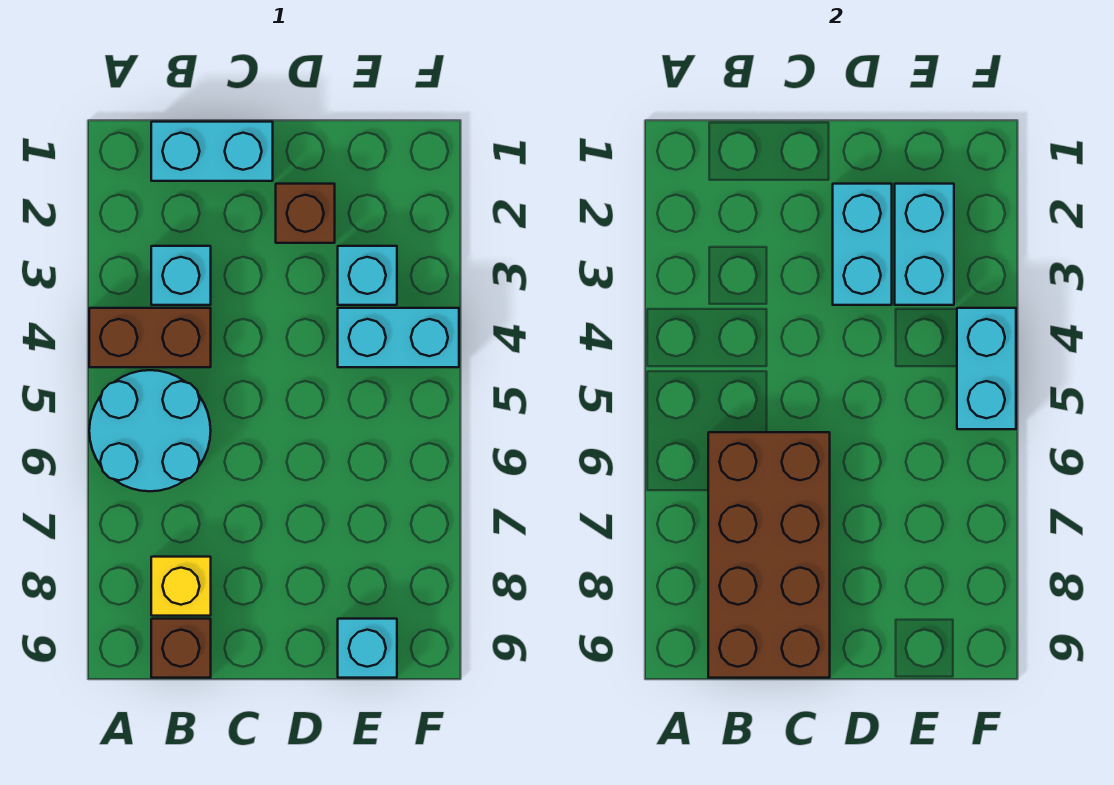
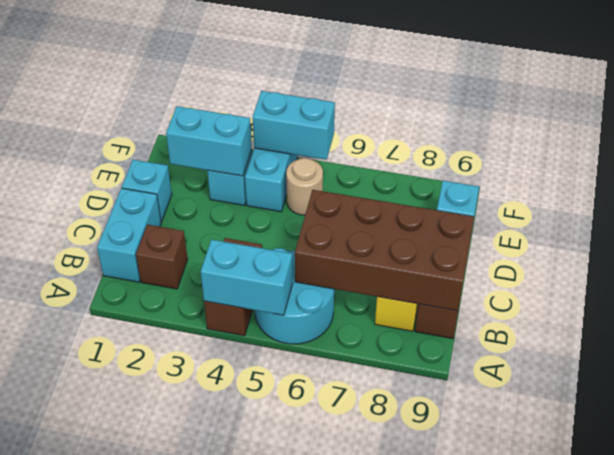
cyan 1x1 brick [151,246,211,305] -> cyan 1x1 brick moved to [122,160,172,222]
brown 1x1 brick [276,184,335,243] -> brown 1x1 brick moved to [136,225,188,289]
cyan 1x2 brick [833,184,892,305] -> cyan 1x2 brick moved to [201,239,293,315]
none -> tan 1x1 round brick [286,158,323,215]

